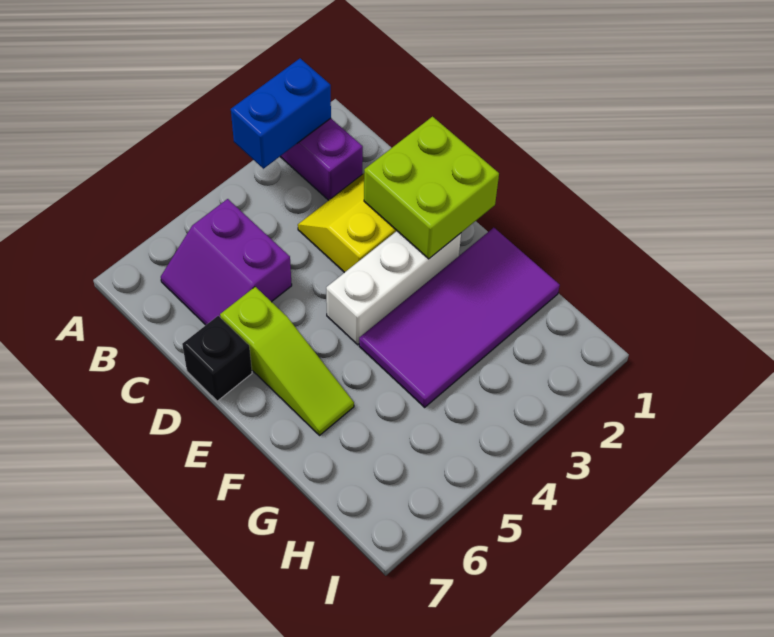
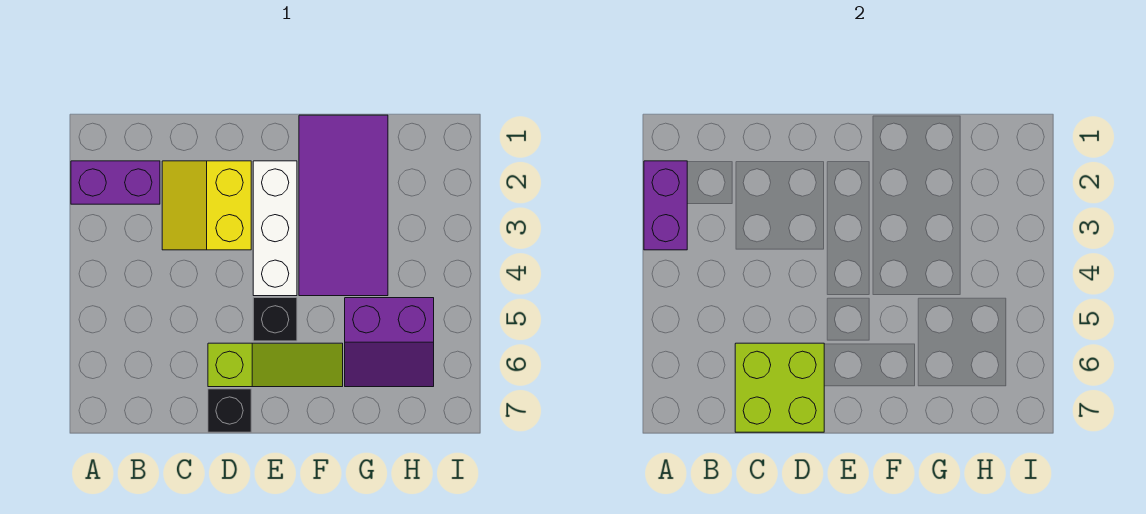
blue 1x2 brick [231,58,331,169] -> purple 1x2 brick [644,161,687,250]
purple 2x2 slope [161,199,292,325] -> purple 2x2 slope moved to [345,298,434,387]
lime 2x2 brick [364,117,499,259] -> lime 2x2 brick moved to [735,343,824,432]
none -> black 1x1 brick [253,298,297,341]

